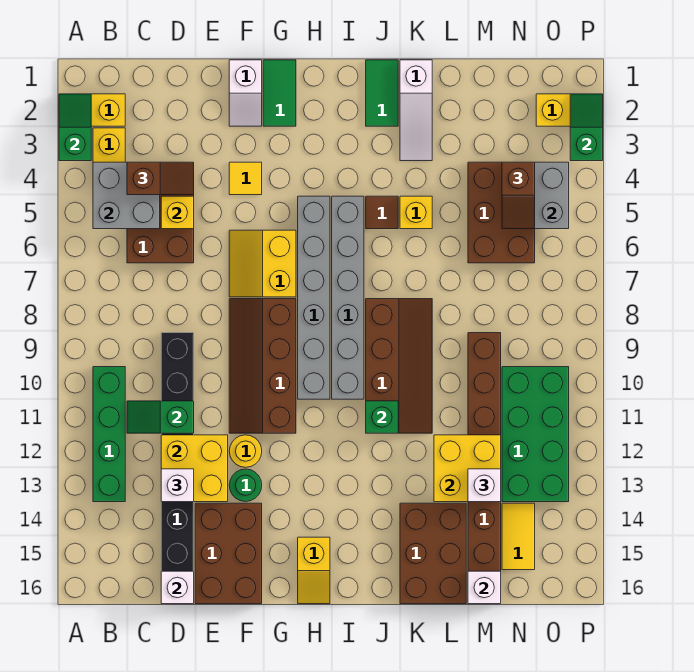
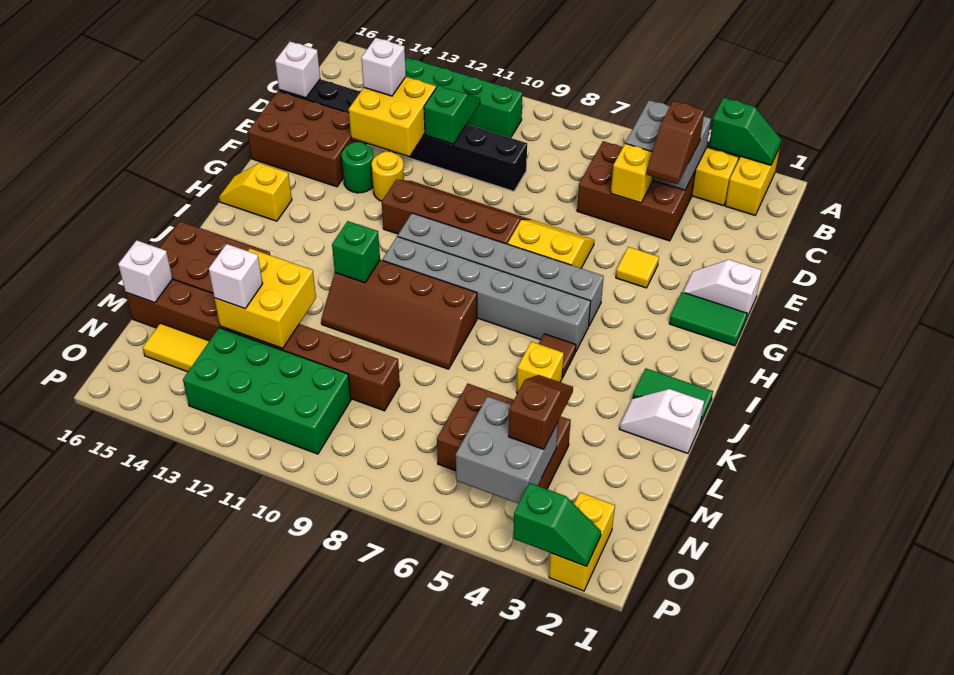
white 1x3 slope [400,60,432,161] -> white 1x2 slope [619,389,704,453]
brown 1x2 slope [502,162,535,229] -> brown 1x2 slope turned to [509,375,573,449]

